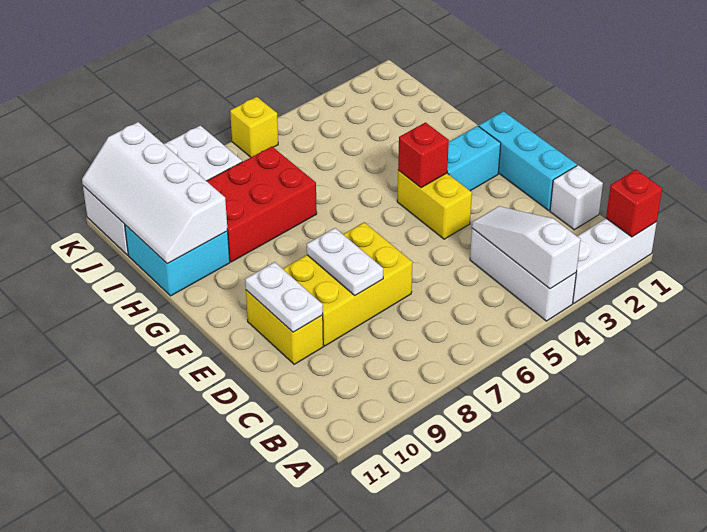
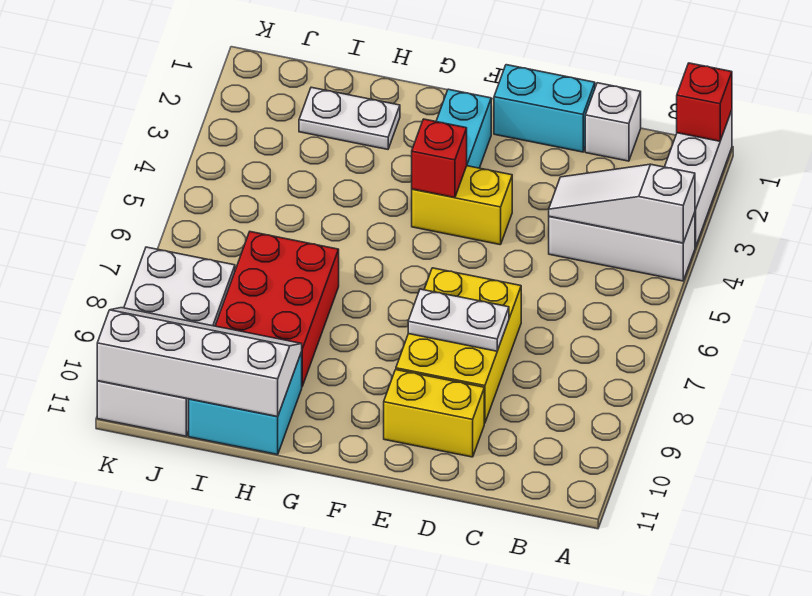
cyan 1x3 brick [479,111,577,211] -> cyan 1x2 brick [494,65,595,152]
white 1x2 plate [245,262,323,332] -> white 1x2 plate moved to [299,87,400,149]
white 2x4 slope [82,122,228,264] -> white 2x4 slope turned to [97,308,302,417]
yellow 1x1 brick [230,97,278,157] -> none

